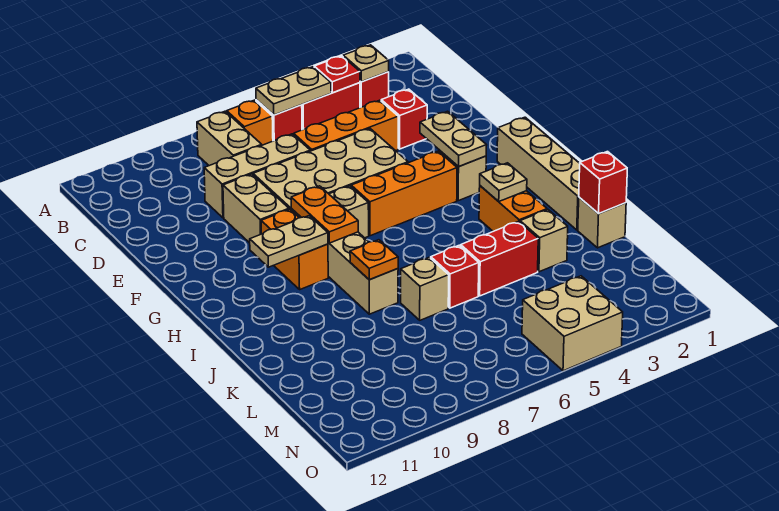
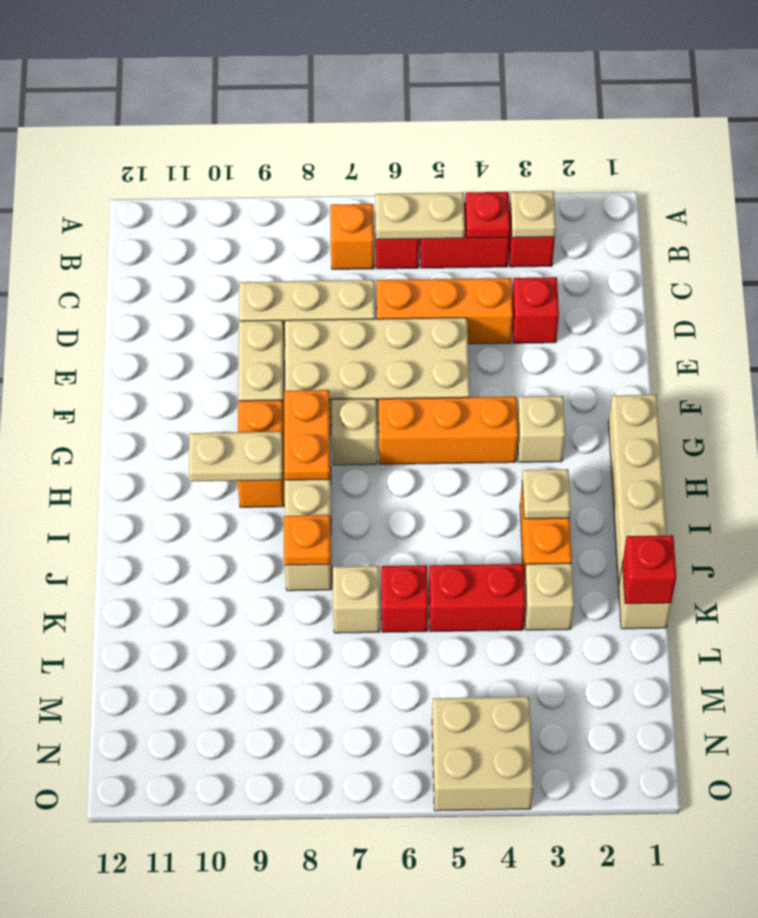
tan 1x2 brick [197,111,262,166] -> none
tan 1x2 plate [420,111,487,167] -> none

